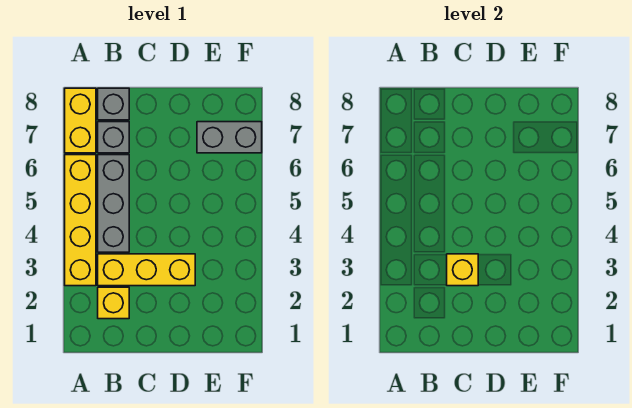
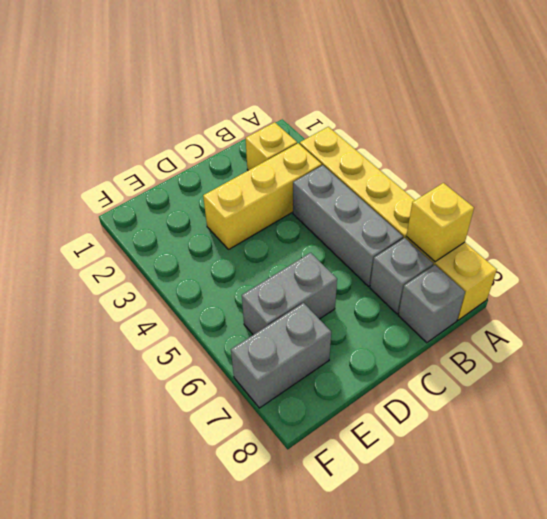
yellow 1x1 brick [447,254,478,286] -> yellow 1x1 brick moved to [406,183,474,262]
none -> grey 1x2 brick [242,253,337,335]

